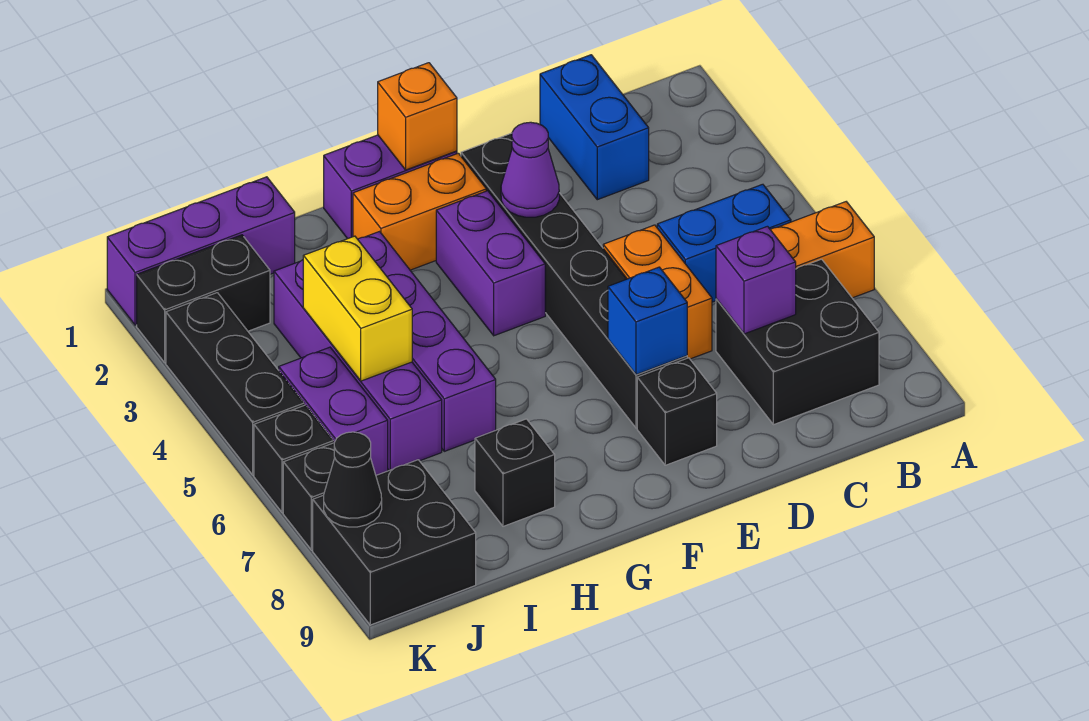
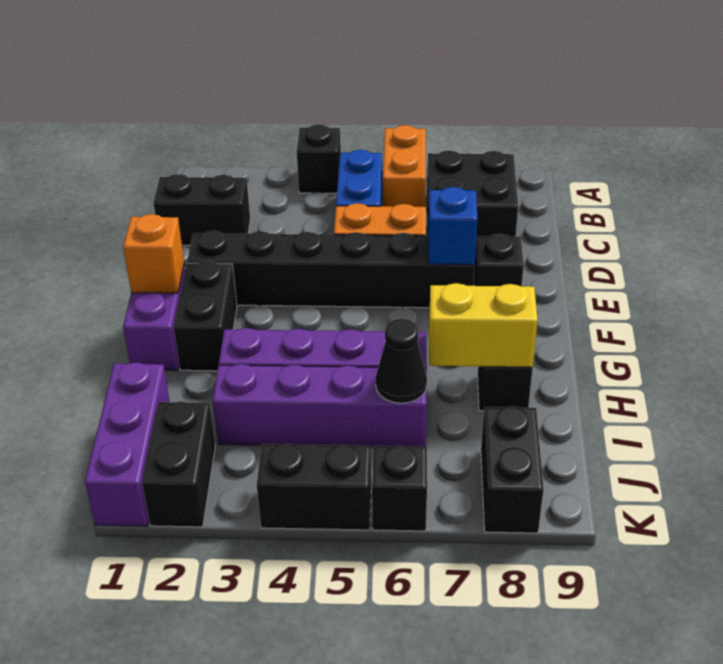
blue 1x2 brick [540,55,649,200] -> black 1x2 brick [154,174,250,245]
purple 1x1 brick [716,226,796,334] -> none
purple 1x1 cone [501,122,559,217] -> none
orange 1x2 brick [353,153,486,270] -> black 1x2 brick [174,261,237,371]
purple 1x2 brick [436,191,545,336] -> none
yellow 1x2 brick [303,236,412,381] -> yellow 1x2 brick moved to [429,283,538,367]
purple 1x2 brick [279,347,388,475] -> none
black 2x2 brick [313,460,476,625] -> black 1x2 brick [481,406,544,533]
black 1x3 brick [166,293,304,475] -> black 1x2 brick [257,444,371,530]
black 1x1 brick [283,443,335,550] -> black 1x1 brick moved to [297,124,341,193]
black 1x1 cone [324,432,382,527] -> black 1x1 cone moved to [376,319,427,403]

